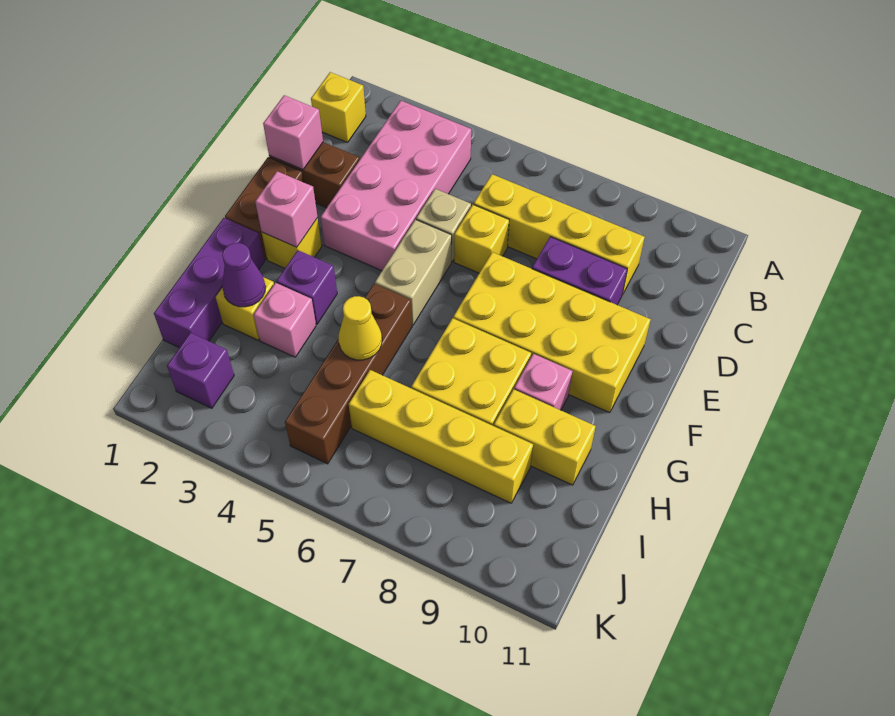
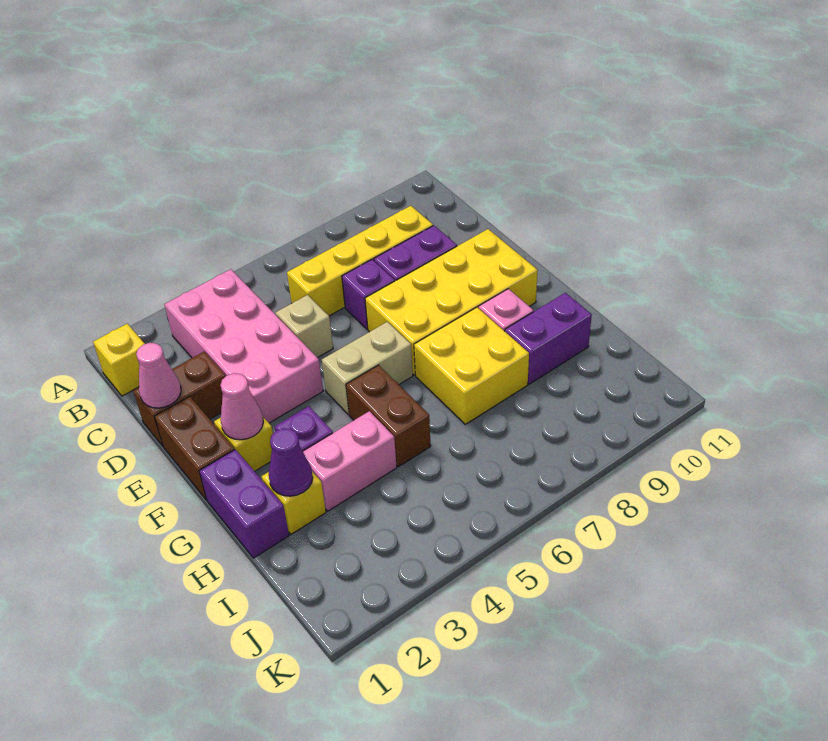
pink 1x1 brick [263,95,323,170] -> pink 1x1 cone [136,343,181,408]
yellow 1x1 brick [454,205,509,273] -> none
tan 1x2 brick [375,220,452,325] -> tan 1x2 brick turned to [322,322,413,415]
pink 1x1 brick [255,171,318,247] -> pink 1x1 cone [220,373,263,440]
purple 1x3 brick [154,218,265,348] -> purple 1x2 brick [199,449,289,558]
brown 1x4 brick [285,284,412,464] -> brown 1x2 brick [346,365,431,467]
pink 1x1 brick [254,283,316,357] -> pink 1x2 brick [303,411,397,511]
yellow 1x1 cone [339,296,382,360] -> none
yellow 1x2 brick [494,389,596,485] -> purple 1x2 brick [505,293,592,384]
yellow 1x4 brick [349,370,533,503] -> none
purple 1x1 brick [167,333,234,408] -> purple 1x1 brick moved to [342,259,395,329]

